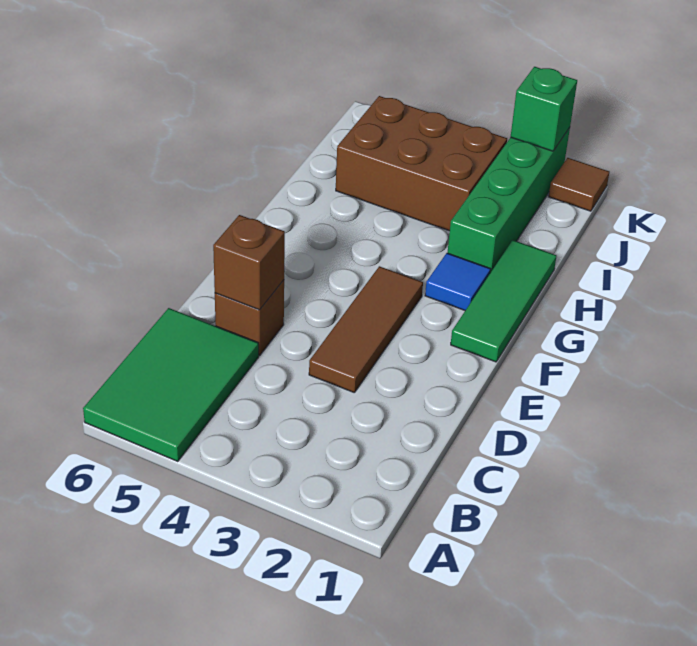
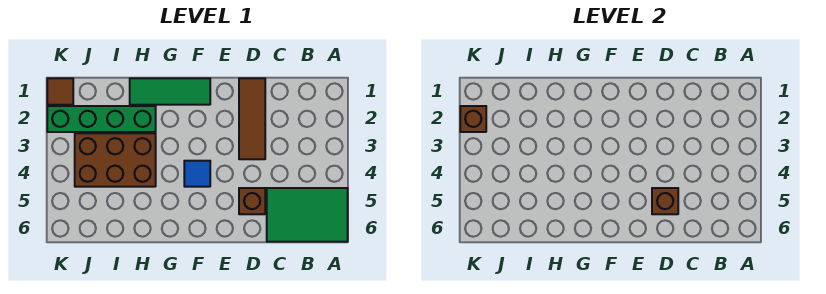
brown 1x3 tile [309,266,423,393] -> brown 1x3 tile turned to [239,78,265,159]
blue 1x1 tile [425,253,491,310] -> blue 1x1 tile moved to [184,161,210,187]
brown 2x3 brick [336,96,507,231] -> brown 2x3 brick turned to [75,133,156,187]
green 1x1 brick [511,67,577,151] -> brown 1x1 brick [460,106,486,132]

